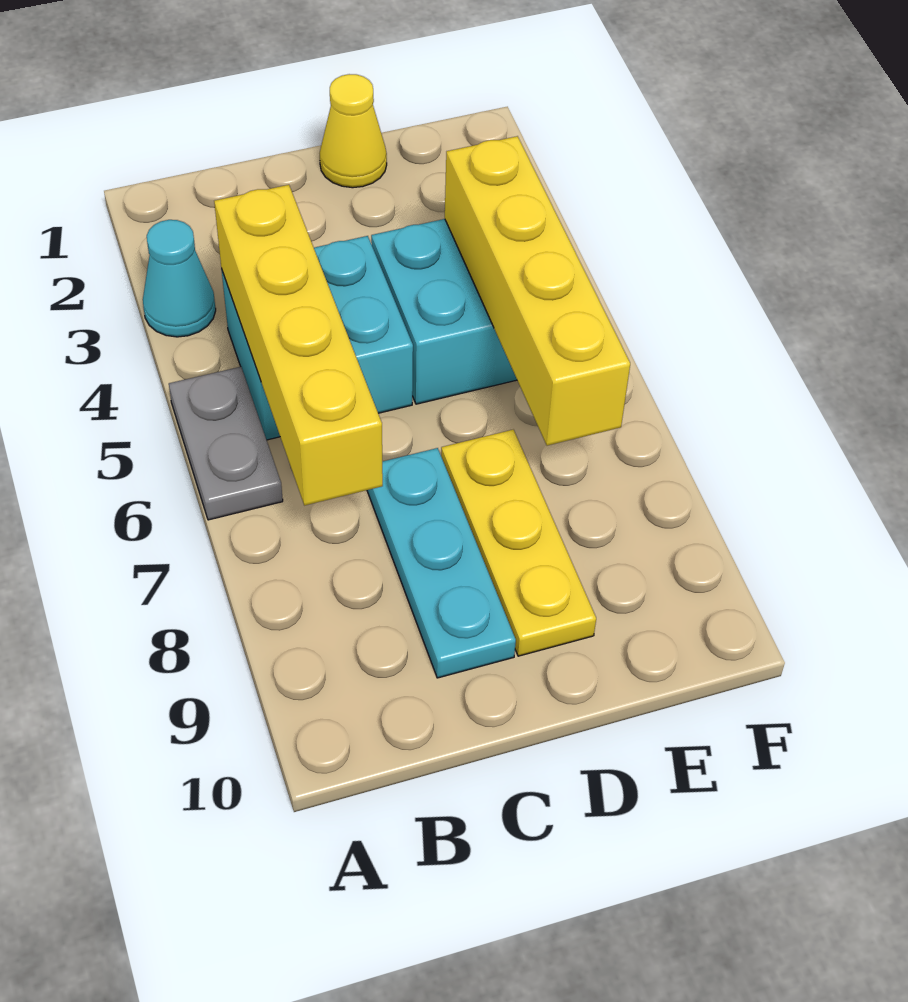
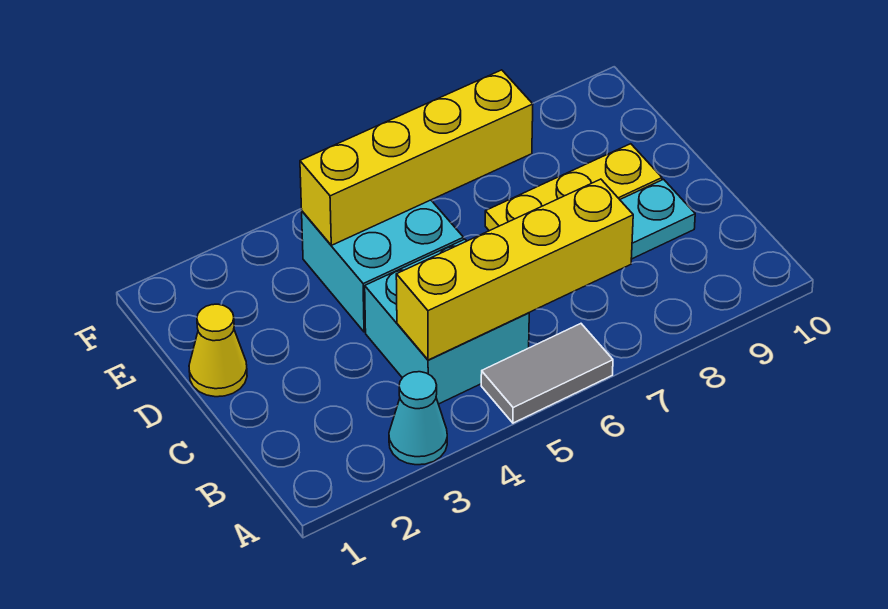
grey 1x2 plate [169,367,283,520] -> grey 1x2 tile [481,324,613,423]

